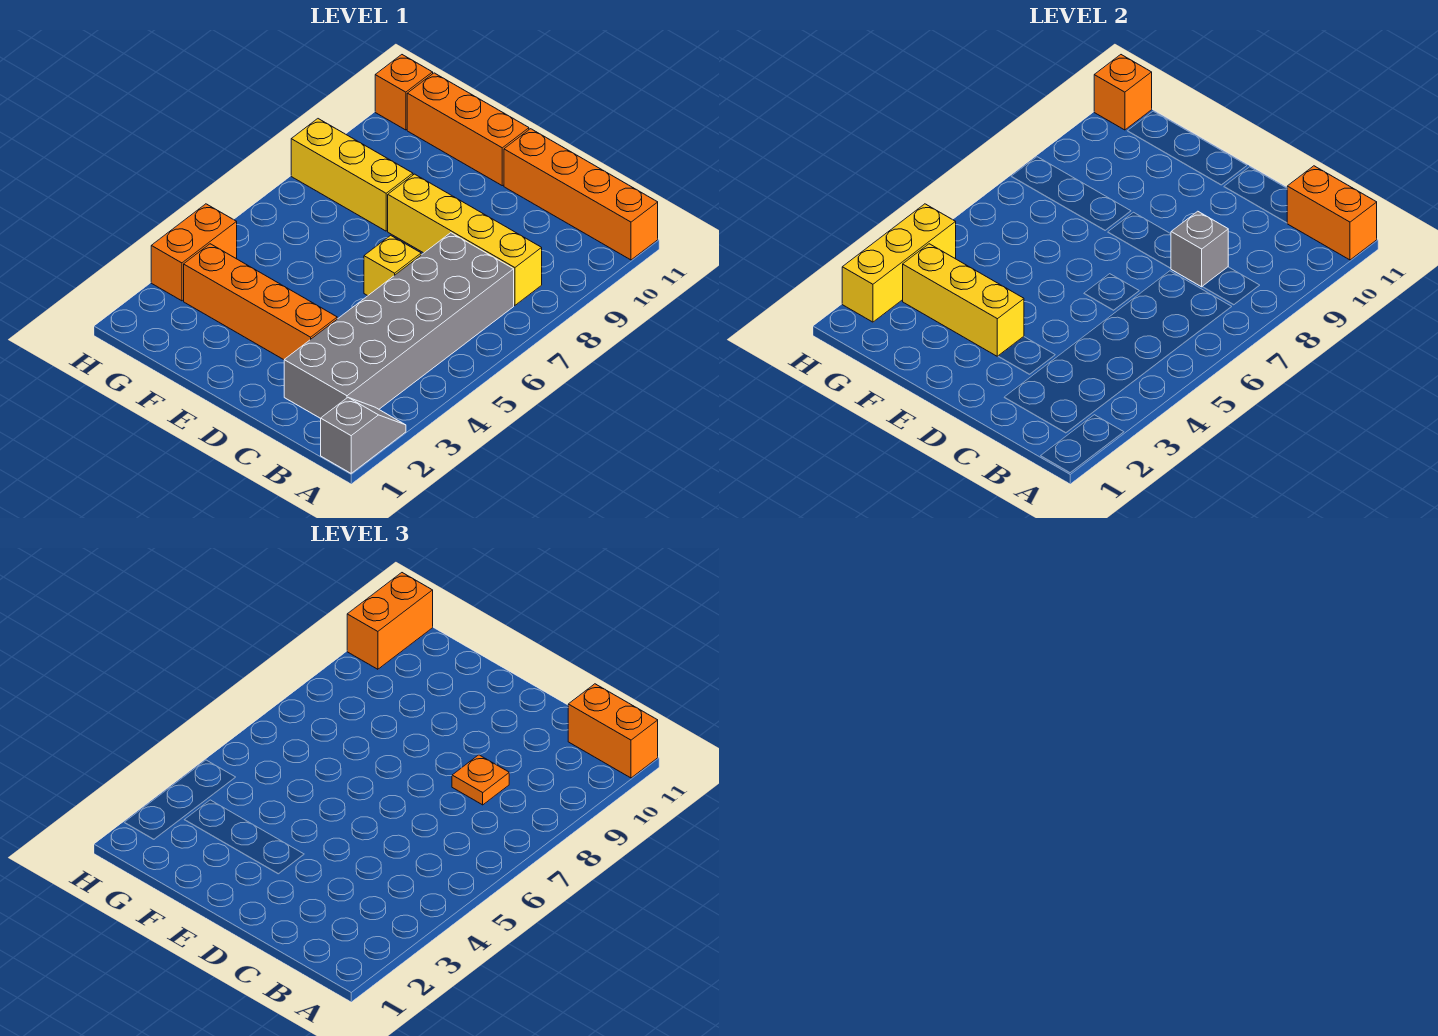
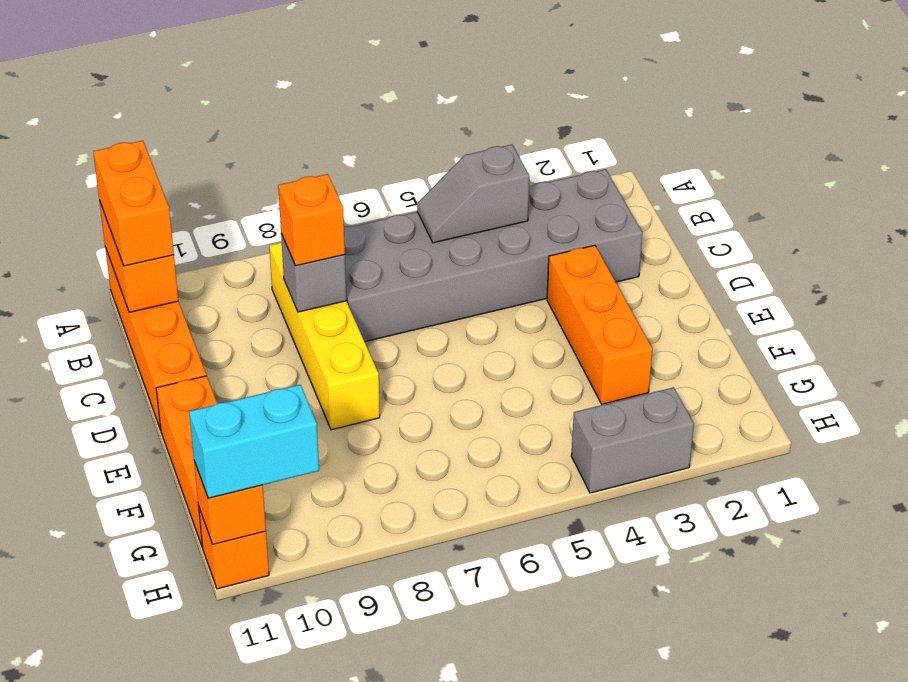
grey 1x2 slope [321,398,406,473] -> grey 1x2 slope moved to [417,145,529,243]
orange 1x1 plate [452,755,509,805] -> orange 1x1 brick [278,174,345,266]
orange 1x4 brick [184,244,337,360] -> orange 1x3 brick [547,245,652,404]
yellow 1x1 brick [364,235,421,296] -> none
yellow 1x3 brick [903,244,1024,356] -> none
yellow 1x3 brick [291,119,413,231] -> none
yellow 1x3 brick [842,204,956,322] -> none
orange 1x2 brick [151,204,237,301] -> grey 1x2 brick [571,387,694,493]
orange 1x2 brick [347,573,433,669] -> cyan 1x2 brick [189,385,319,498]

